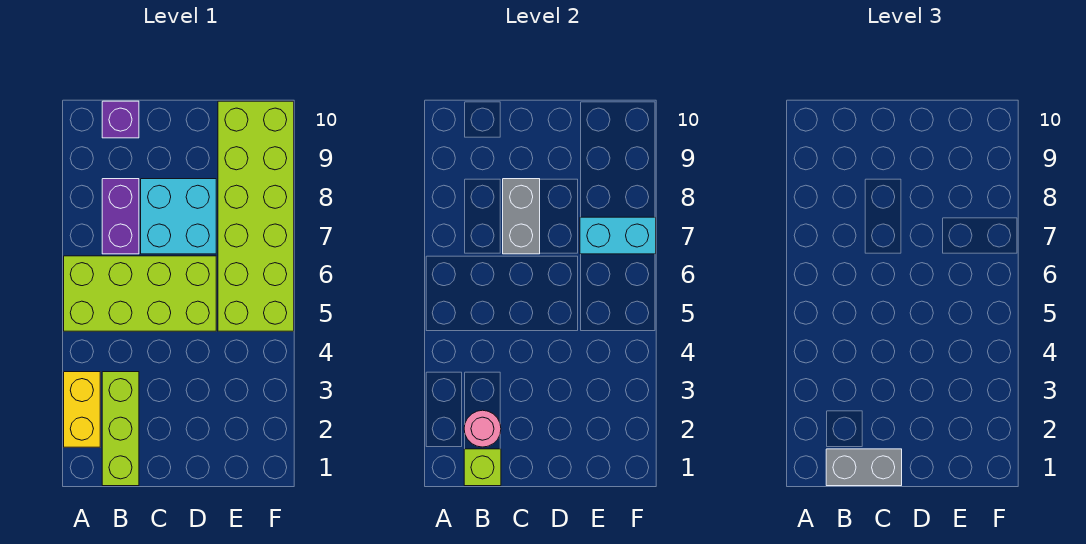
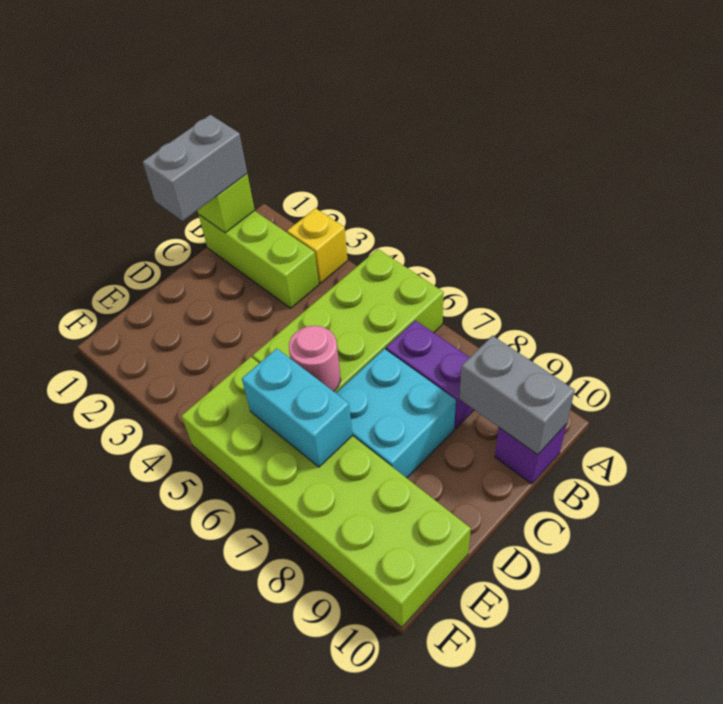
yellow 1x2 brick [64,372,100,447] -> yellow 1x1 brick [287,208,348,283]
pink 1x1 round brick [464,410,501,447] -> pink 1x1 round brick moved to [289,326,341,391]
grey 1x2 brick [503,179,540,254] -> grey 1x2 brick moved to [459,336,575,455]
cyan 1x2 brick [580,217,656,254] -> cyan 1x2 brick turned to [242,349,352,467]

